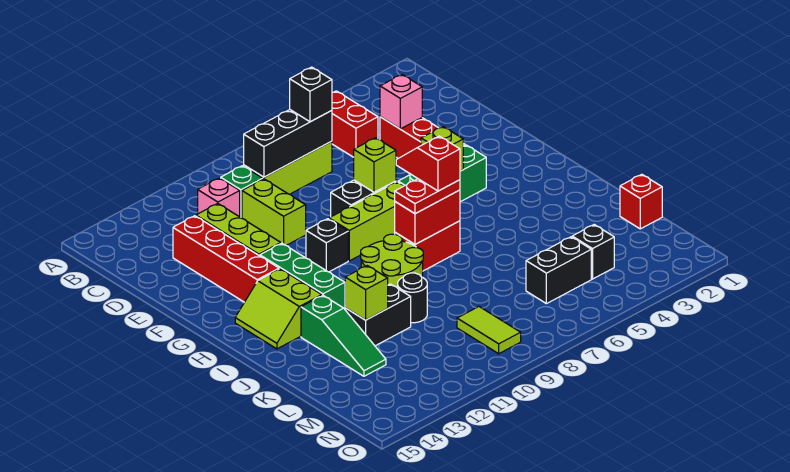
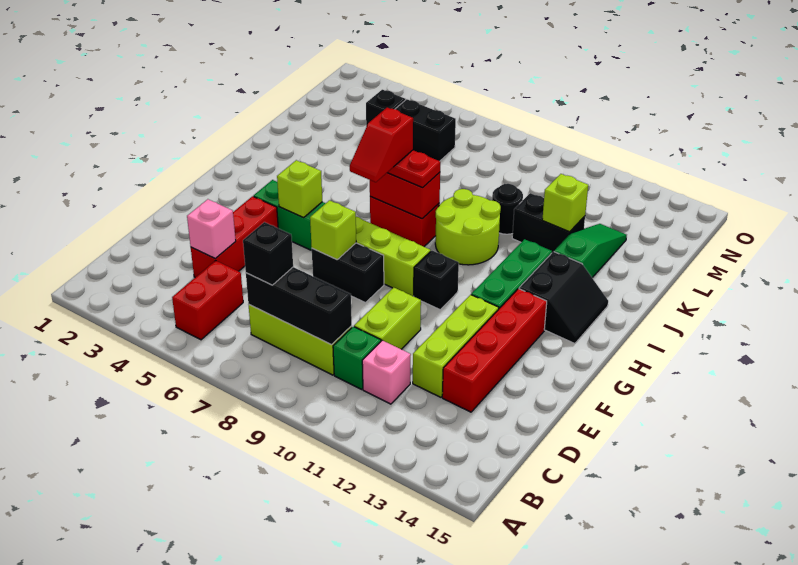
lime 2x2 slope [235,269,322,349] -> black 2x2 slope [519,252,608,344]
red 1x1 brick [620,174,662,229] -> none
lime 1x2 tile [457,307,521,354] -> none

